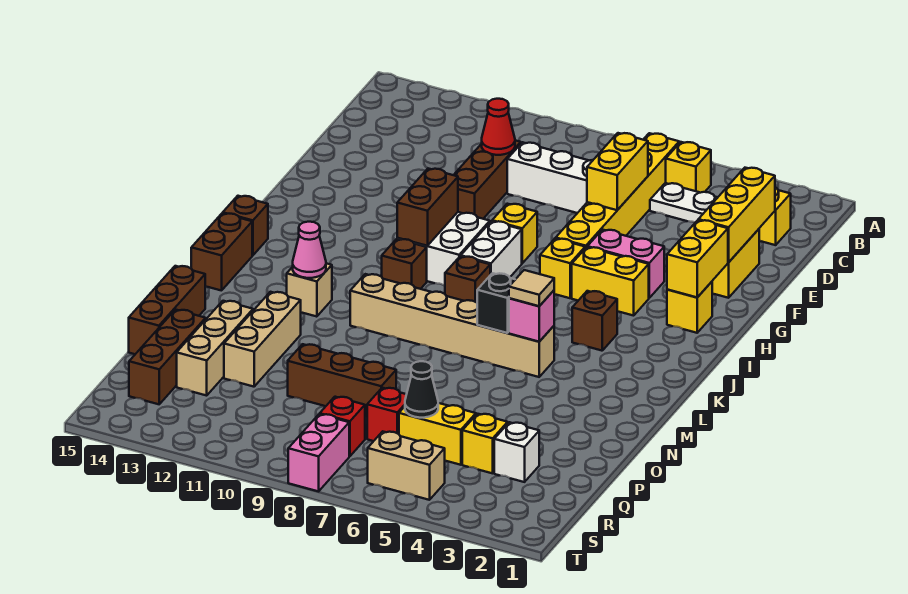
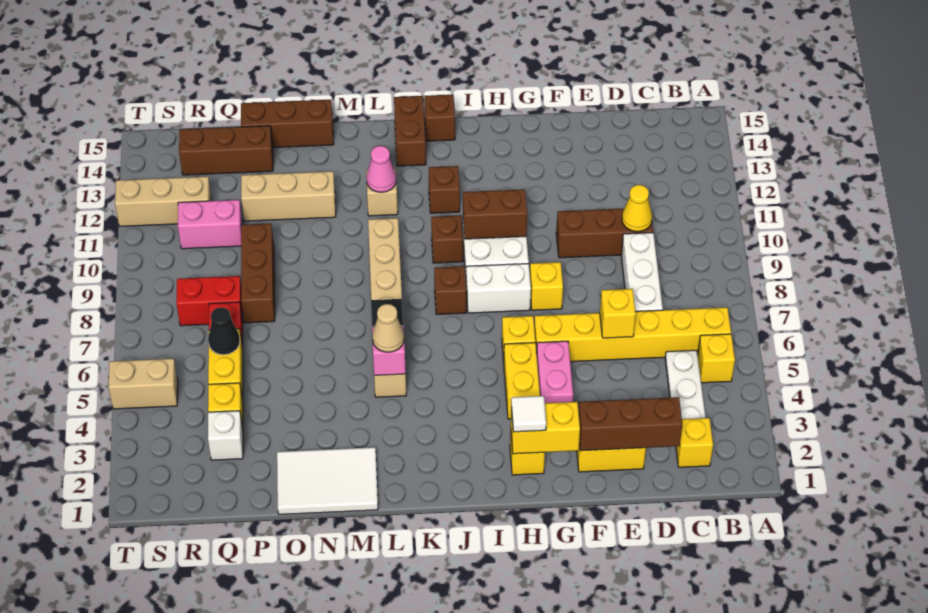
yellow 1x3 brick [698,168,775,262] -> brown 1x3 brick [579,397,682,451]
yellow 1x2 brick [587,133,648,210] -> yellow 1x1 brick [600,289,636,338]
red 1x1 cone [482,99,515,155] -> yellow 1x1 cone [622,185,652,232]
none -> white 1x1 tile [511,396,546,432]
brown 1x1 brick [572,291,617,351] -> brown 1x1 brick moved to [429,166,460,213]
brown 1x2 brick [191,213,252,291] -> brown 1x2 brick turned to [394,96,426,166]
tan 1x1 tile [509,270,554,306] -> tan 1x1 cone [372,304,404,352]
none -> white 2x3 tile [277,447,378,514]
tan 1x3 brick [177,301,253,396] -> tan 1x3 brick moved to [115,176,211,226]
red 1x1 brick [320,397,365,456] -> red 1x2 brick [176,276,243,326]
tan 1x2 brick [368,431,445,500] -> tan 1x2 brick turned to [109,358,178,409]
pink 1x2 brick [288,414,349,491] -> pink 1x2 brick moved to [178,200,242,249]

